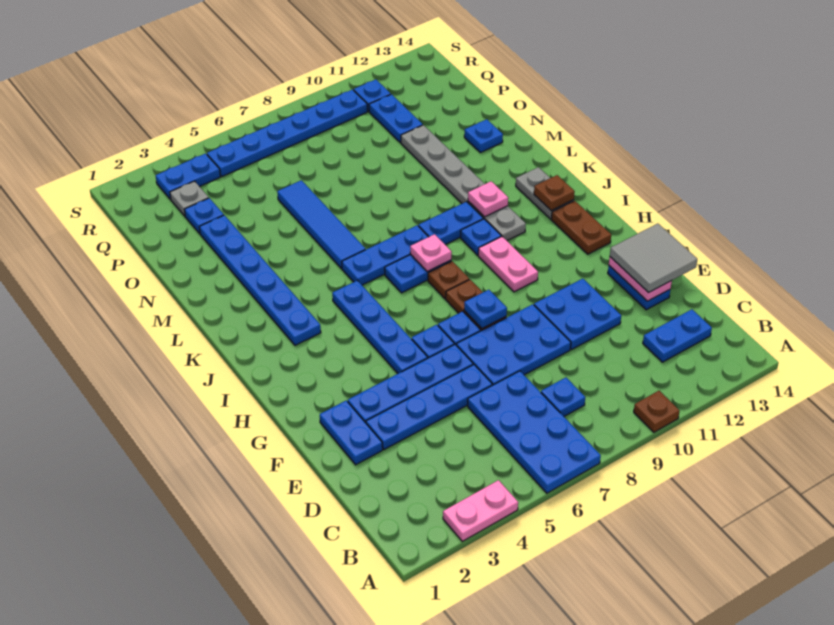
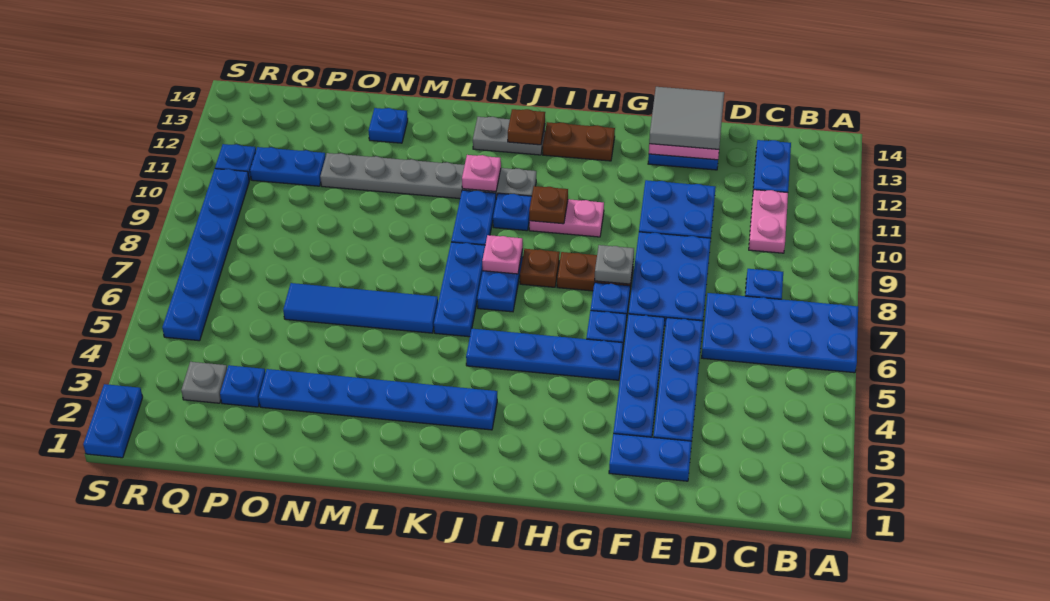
pink 1x2 plate [443,480,518,541] -> pink 1x2 plate moved to [749,190,788,253]
brown 1x1 plate [634,391,679,432] -> brown 1x1 plate moved to [529,186,568,224]
blue 1x1 plate [464,290,507,329] -> grey 1x1 plate [595,245,634,284]
blue 1x2 plate [156,154,220,199] -> blue 1x2 plate moved to [83,384,143,458]

